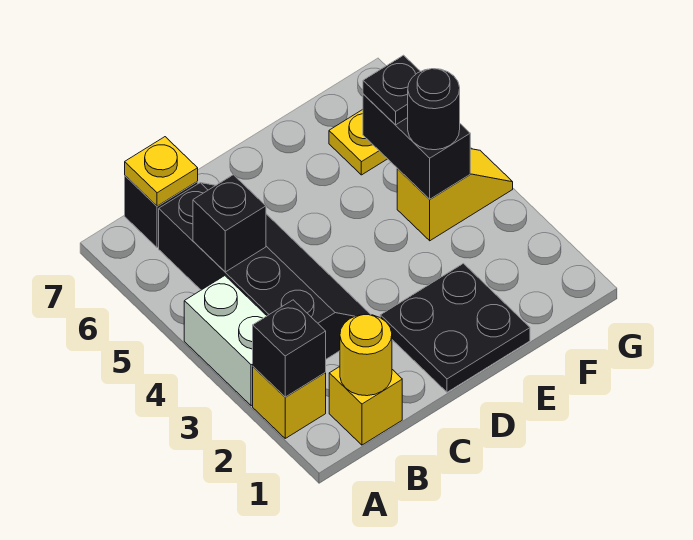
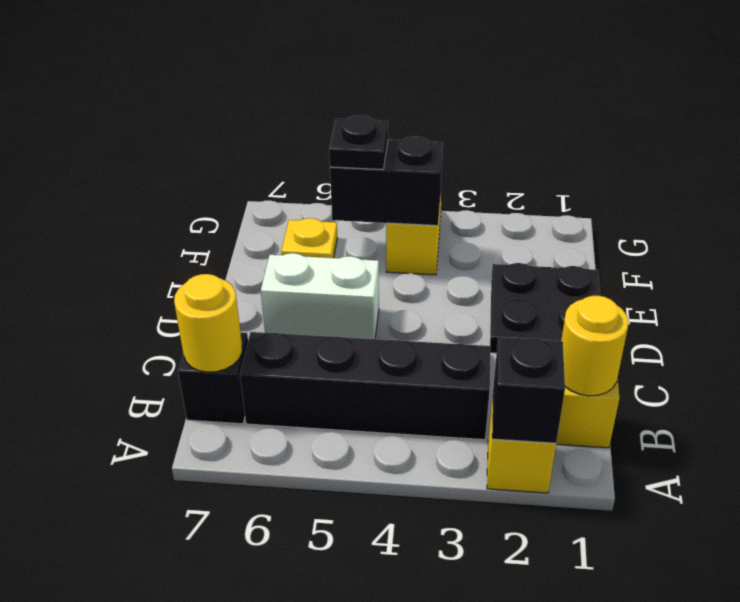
white 1x2 brick [184,276,267,406] -> white 1x2 brick moved to [261,253,379,339]
black 1x1 brick [193,175,266,272] -> none
yellow 1x1 plate [125,137,198,206] -> yellow 1x1 round brick [174,274,242,372]
black 1x1 round brick [408,69,460,150] -> none

